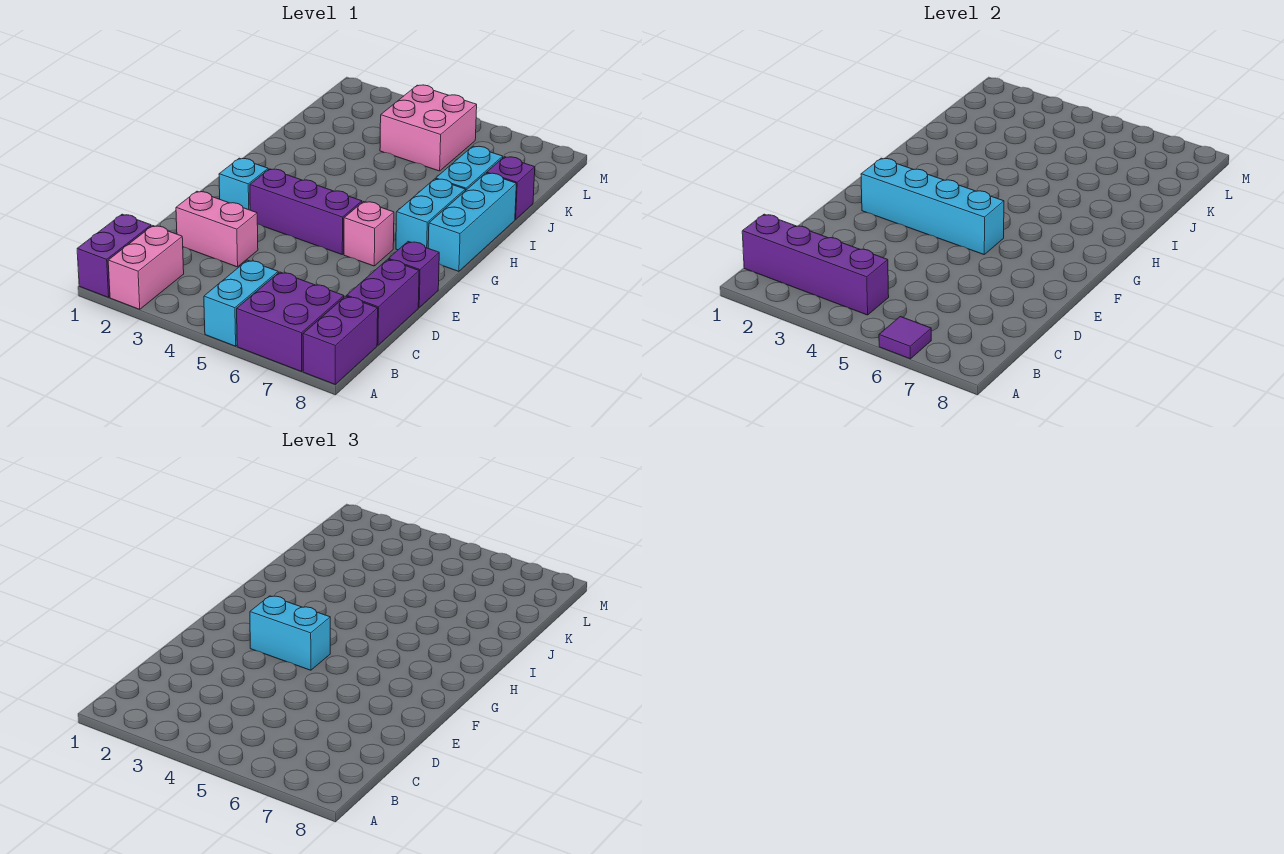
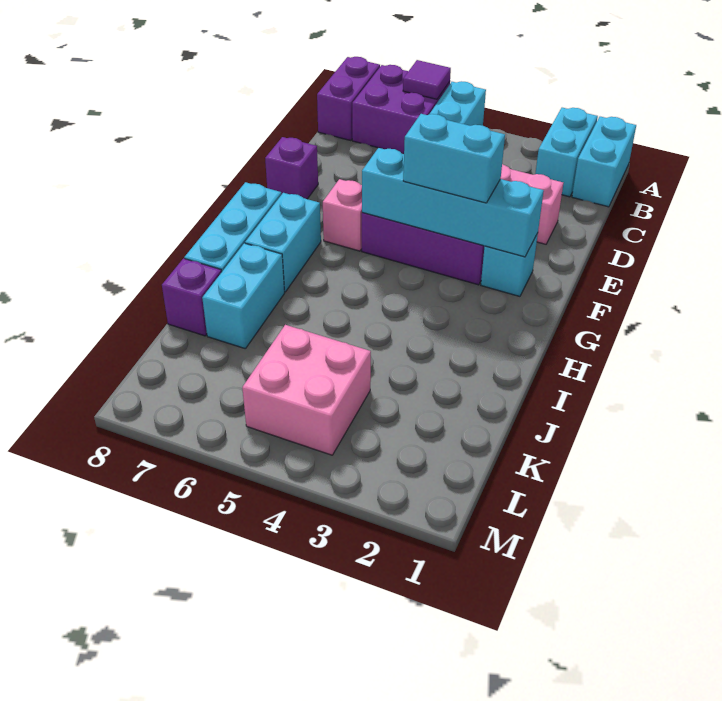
purple 1x2 brick [77,214,151,297] -> cyan 1x2 brick [572,117,636,207]
pink 1x2 brick [108,226,184,309] -> cyan 1x2 brick [535,108,598,197]
purple 1x4 brick [742,214,889,315] -> none
purple 1x2 brick [347,259,419,345] -> none

